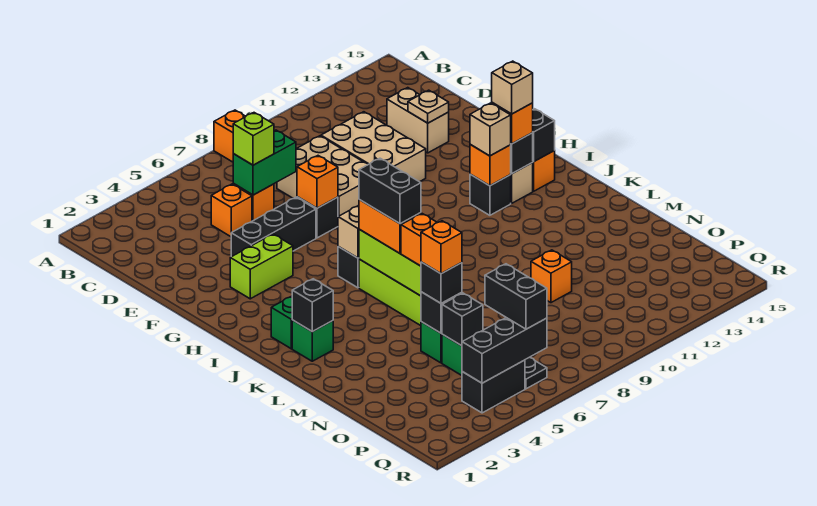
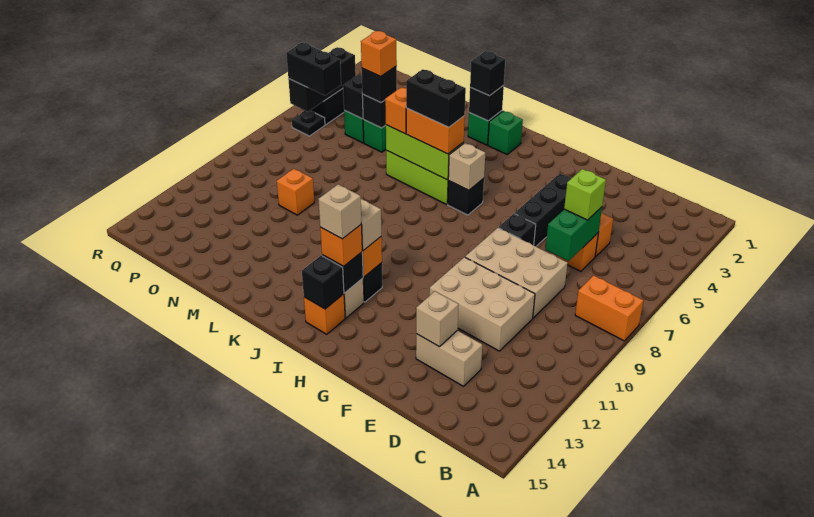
tan 1x1 plate [408,90,449,123] -> tan 1x1 brick [416,291,459,347]
orange 1x1 brick [297,156,338,208] -> none
lime 1x2 brick [230,234,293,299] -> none
none -> black 1x1 brick [470,51,505,96]

